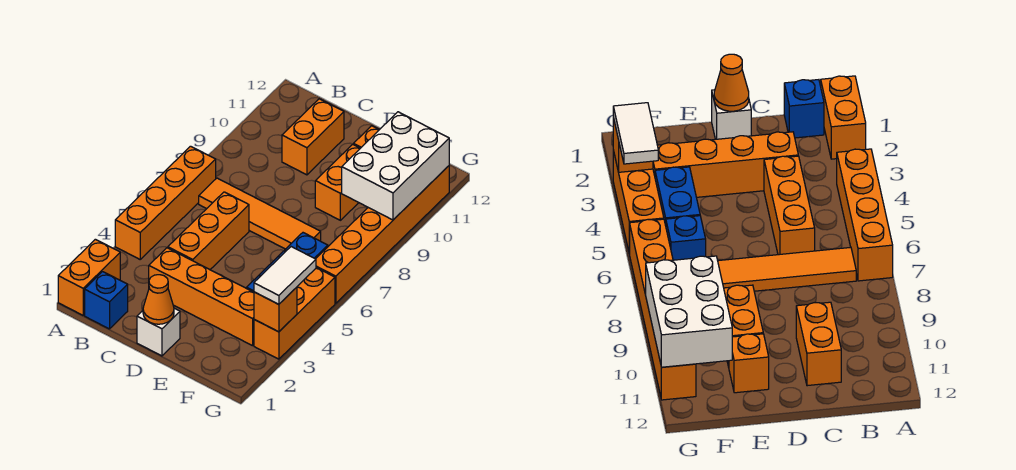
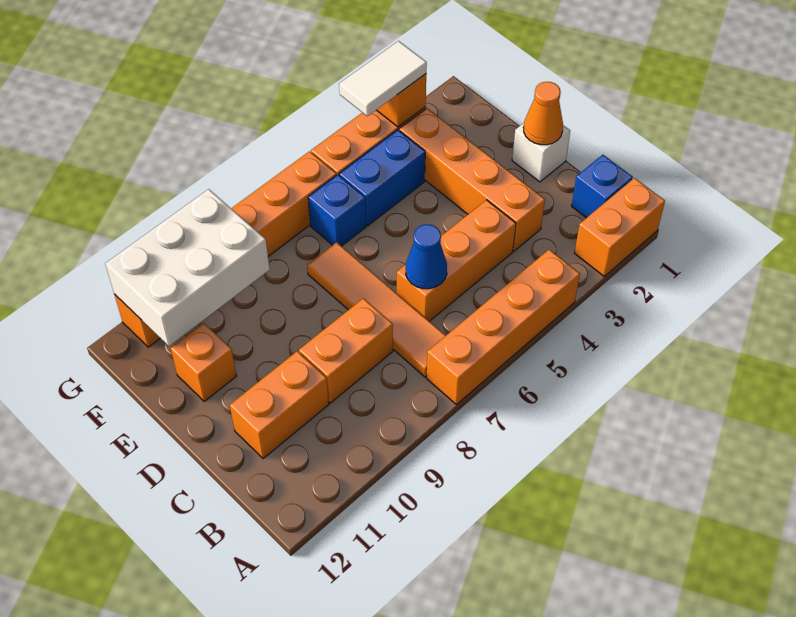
none -> blue 1x1 cone [406,224,447,289]
orange 1x2 brick [315,144,360,220] -> orange 1x2 brick moved to [299,298,393,403]

